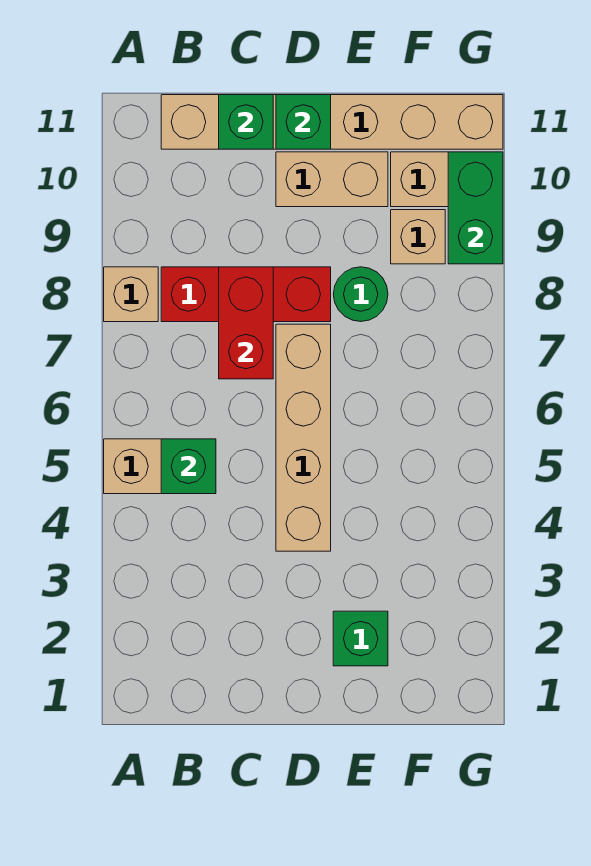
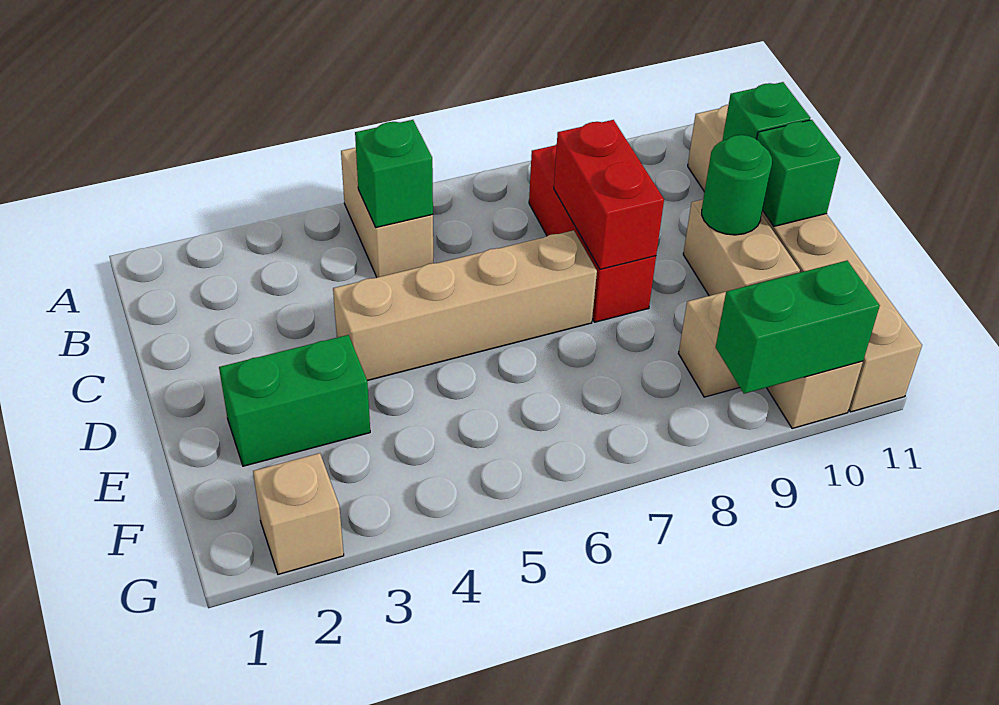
tan 1x1 brick [104,267,158,322] -> tan 1x1 brick moved to [253,453,344,574]
red 1x2 brick [219,267,273,379] -> red 1x2 brick turned to [554,120,664,269]
green 1x1 brick [333,611,388,666] -> green 1x2 brick [219,335,370,466]
green 1x1 round brick [333,267,388,322] -> green 1x1 round brick moved to [702,135,772,235]

